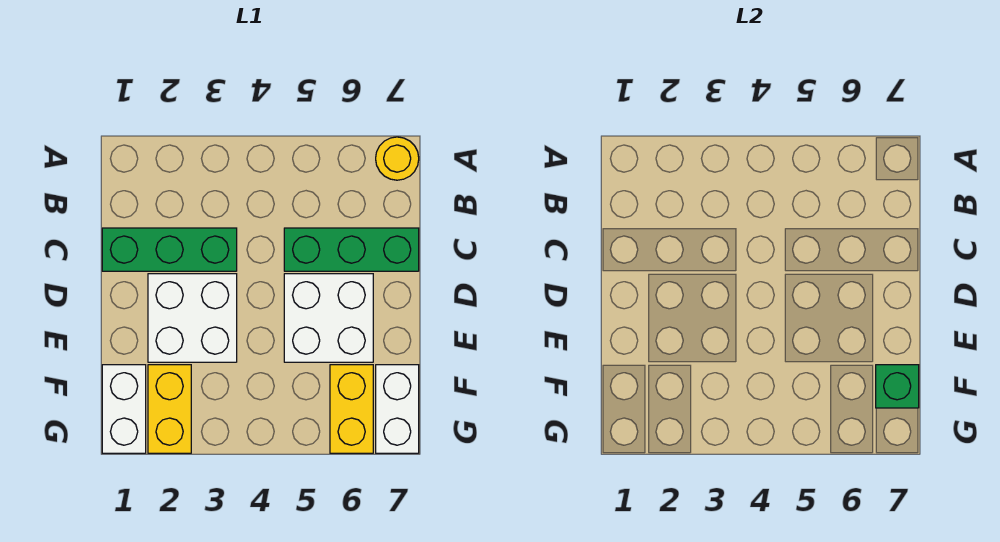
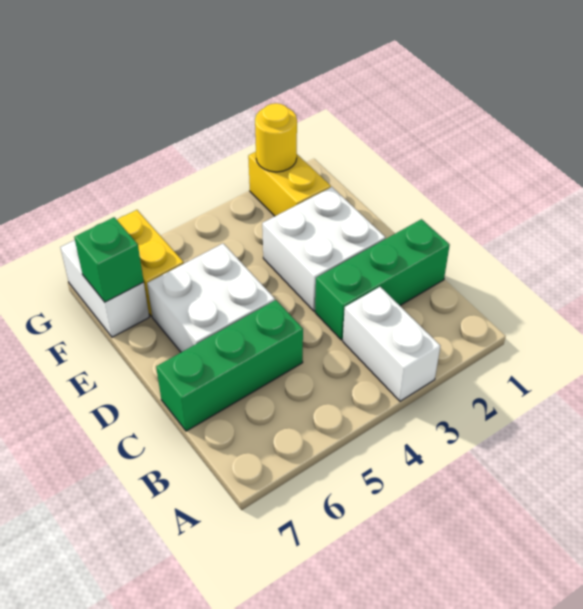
yellow 1x1 round brick [376,137,419,180] -> yellow 1x1 round brick moved to [255,103,297,172]
white 1x2 brick [102,365,146,453] -> white 1x2 brick moved to [343,287,440,401]

